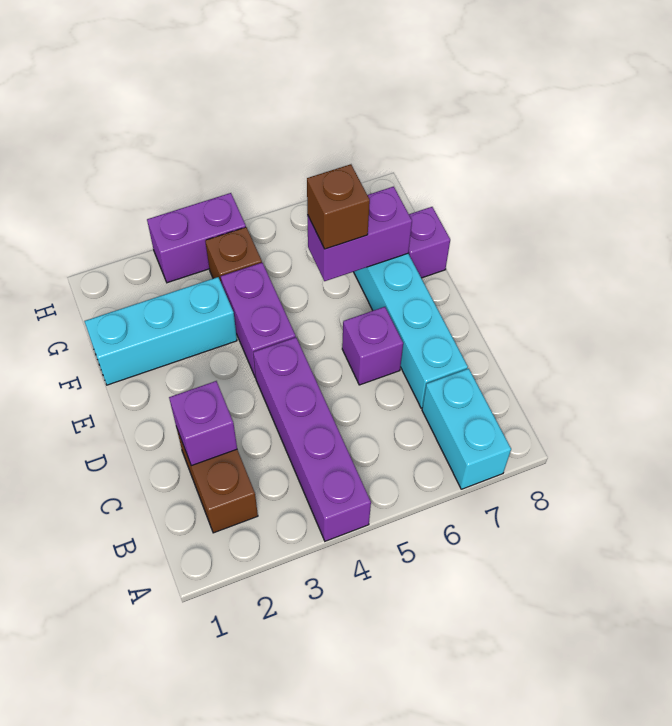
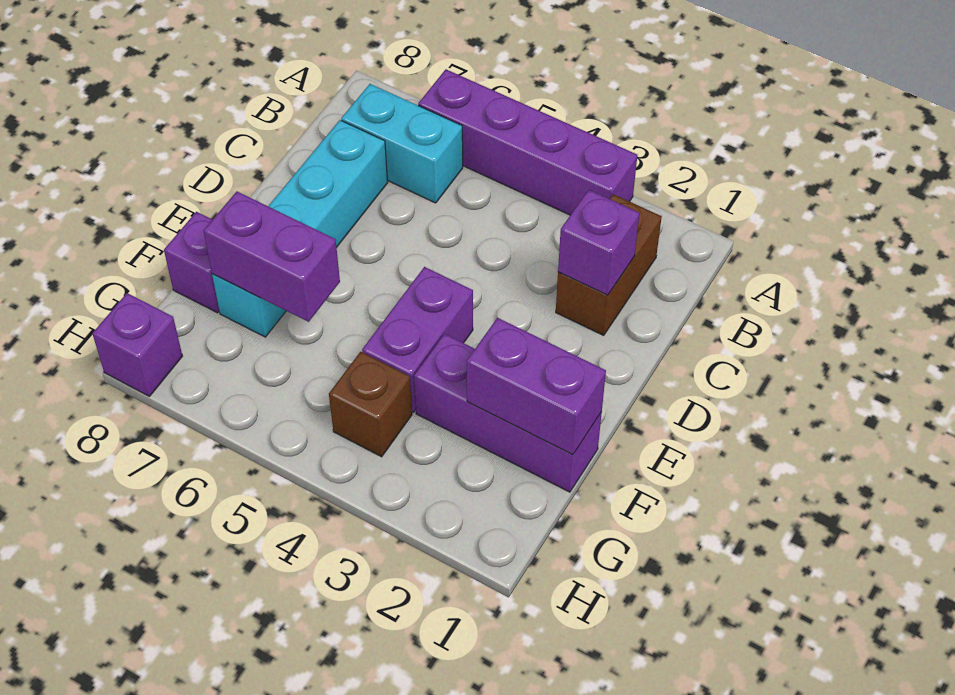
purple 1x4 brick [253,337,371,541] -> purple 1x4 brick turned to [418,69,637,215]
cyan 1x2 brick [422,369,511,489] -> cyan 1x2 brick turned to [341,84,463,203]
purple 1x1 brick [342,307,403,385] -> purple 1x1 brick moved to [92,293,182,396]
cyan 1x3 brick [84,277,237,385] -> purple 1x3 brick [414,334,602,492]
brown 1x1 brick [307,164,370,249] -> none
purple 1x2 brick [147,193,246,283] -> purple 1x2 brick moved to [467,318,606,455]

